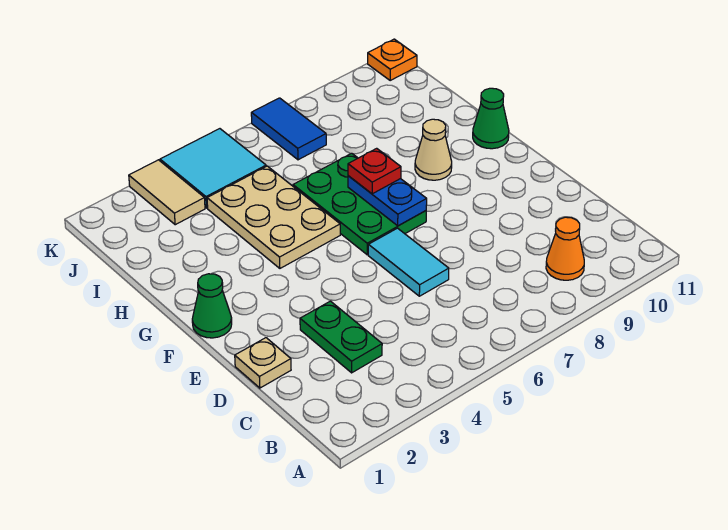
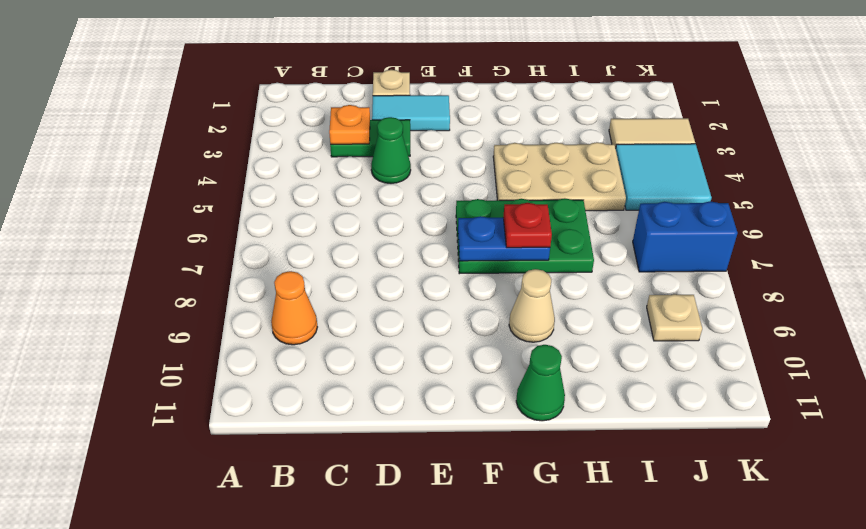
cyan 1x2 tile [368,228,449,296] -> cyan 1x2 tile moved to [372,95,450,131]
green 1x1 cone [192,274,232,338] -> green 1x1 cone moved to [371,117,411,184]
blue 1x2 tile [251,98,326,160] -> blue 1x2 brick [633,201,738,272]
none -> tan 1x1 plate [647,294,702,341]
orange 1x1 plate [368,39,417,80] -> orange 1x1 plate moved to [329,105,370,144]

